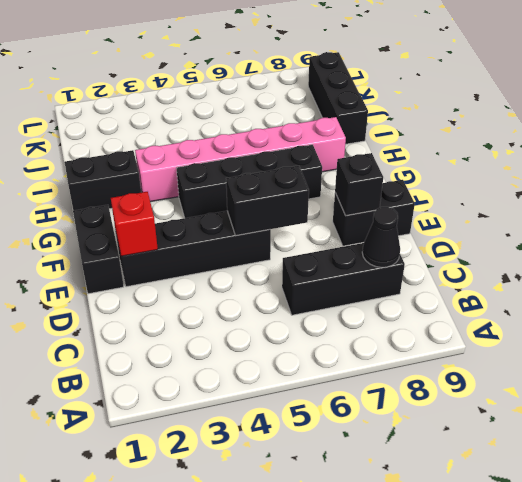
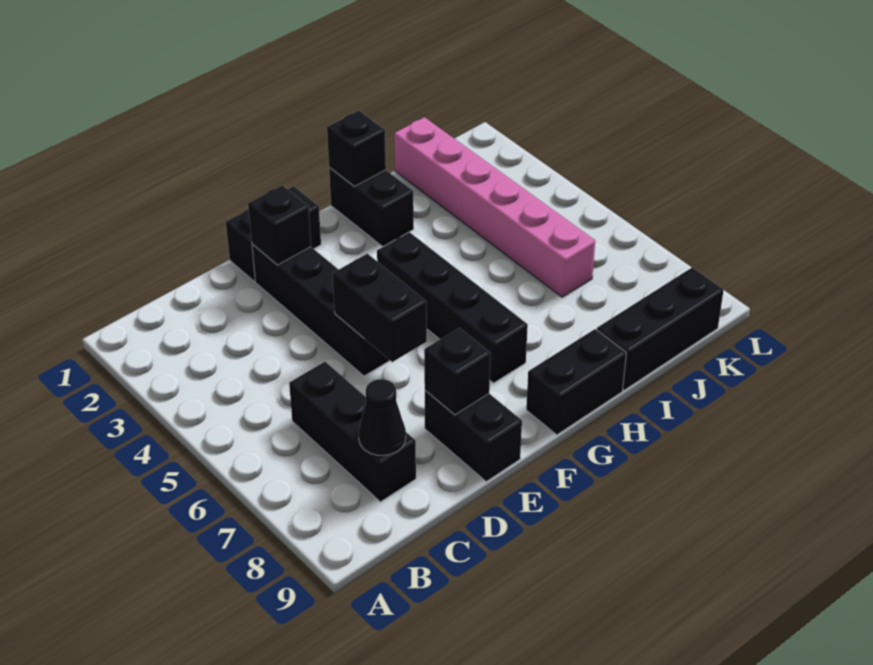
red 1x1 brick [111,192,158,256] -> black 1x1 brick [248,185,311,265]
none -> black 1x2 brick [526,329,626,435]
none -> black 1x1 brick [327,111,386,186]
pink 1x6 brick [135,117,346,202] -> pink 1x6 brick moved to [394,117,595,297]

